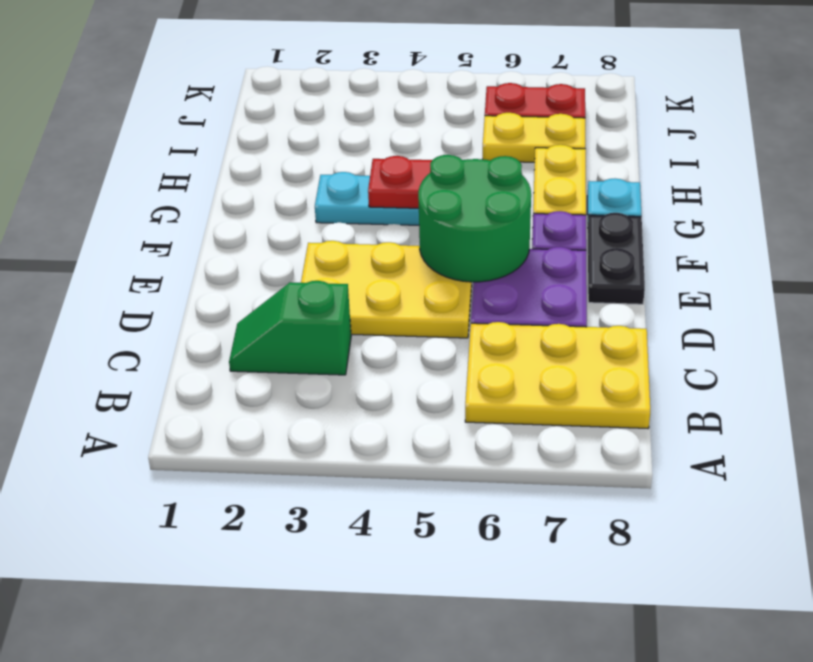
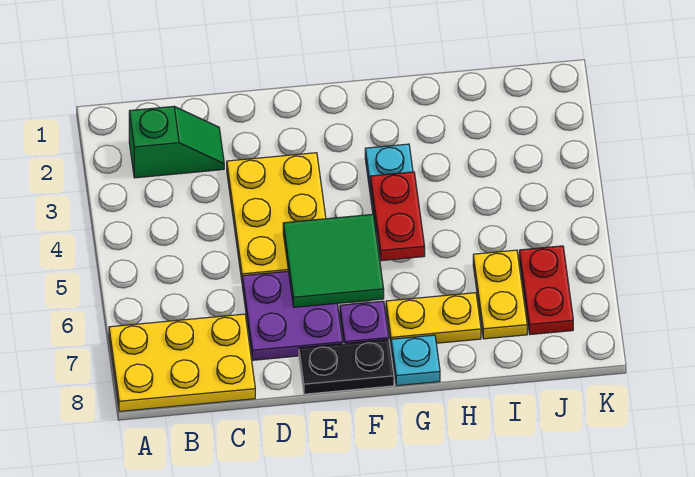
yellow 2x3 plate [465,322,650,428] -> yellow 2x3 plate turned to [109,314,255,411]
green 1x2 slope [229,281,351,375] -> green 1x2 slope turned to [129,106,224,178]
green 2x2 round brick [418,155,531,282] -> green 2x2 tile [283,214,384,307]

